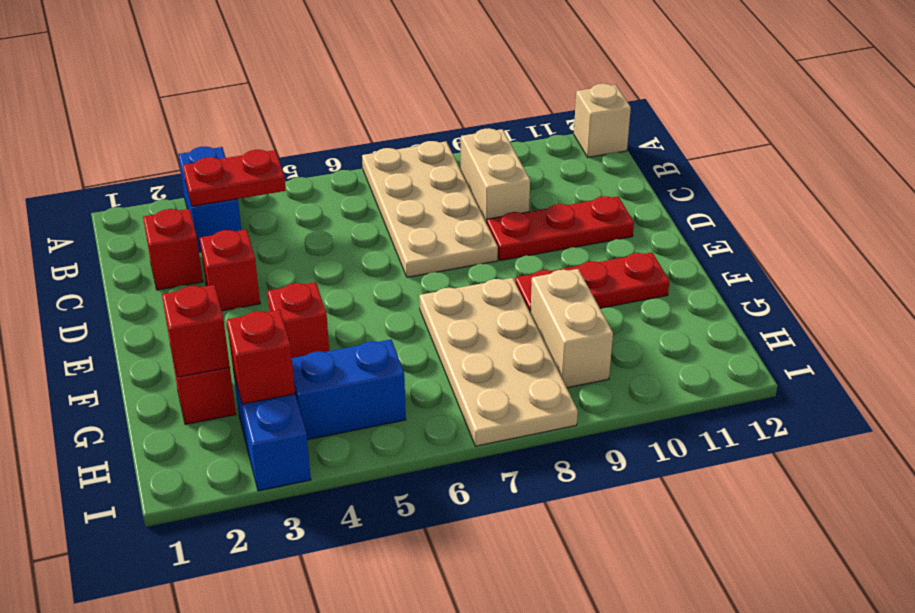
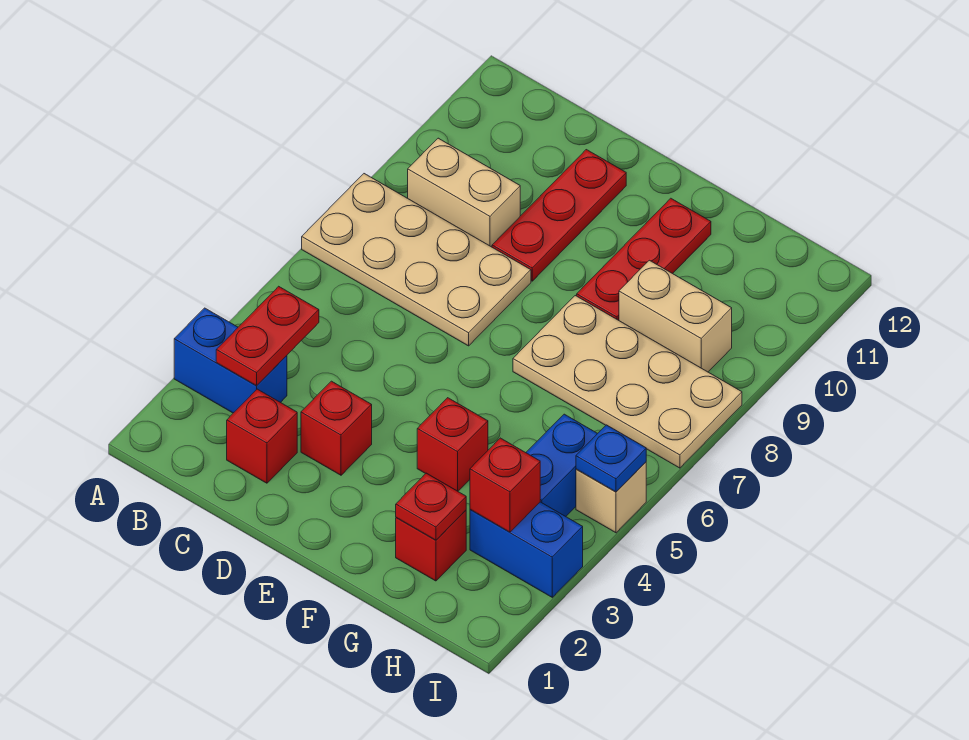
tan 1x1 brick [574,84,631,157] -> tan 1x1 brick moved to [576,462,646,533]
red 1x1 brick [162,285,230,377] -> red 1x1 plate [396,473,466,540]
none -> blue 1x1 plate [576,425,646,492]

